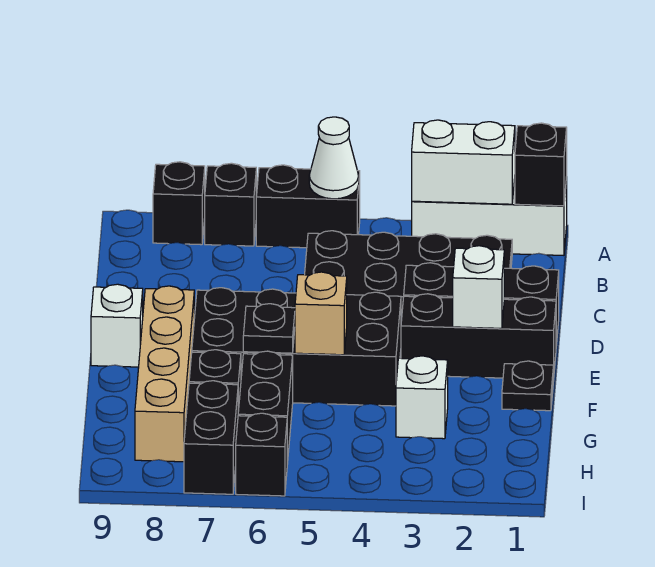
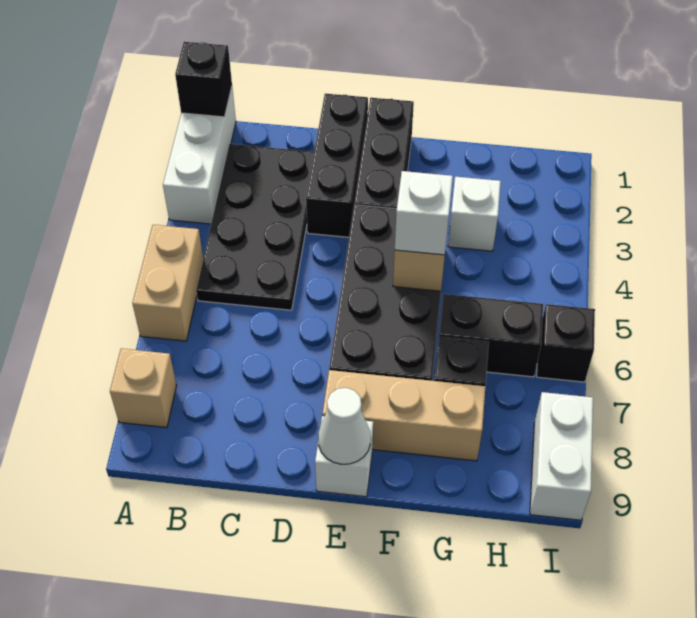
white 1x2 brick [412,120,515,204] -> white 1x2 brick moved to [530,392,593,520]
black 1x2 brick [256,165,360,248] -> tan 1x2 brick [132,225,203,341]
white 1x1 cone [309,117,359,199] -> white 1x1 cone moved to [318,388,371,464]
black 1x1 brick [205,163,256,246] -> none
black 1x1 brick [153,162,205,245] -> tan 1x1 brick [110,349,177,428]
white 1x1 brick [453,246,504,328] -> white 1x1 brick moved to [395,171,453,255]
tan 1x4 brick [135,286,194,462] -> tan 1x3 brick [322,370,485,461]
black 1x1 plate [502,361,554,411] -> none
black 1x1 plate [243,304,295,353] -> none
black 1x2 brick [184,381,238,494] -> none

